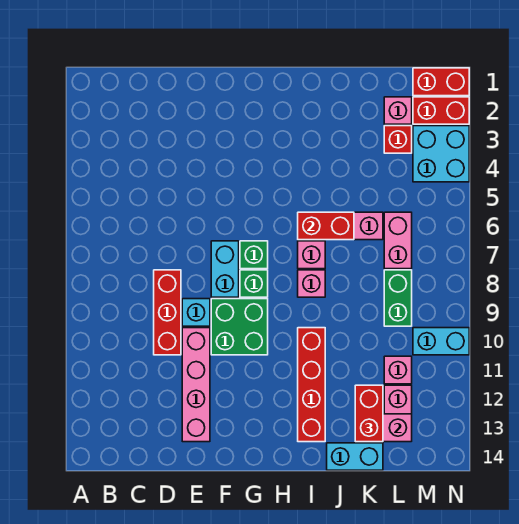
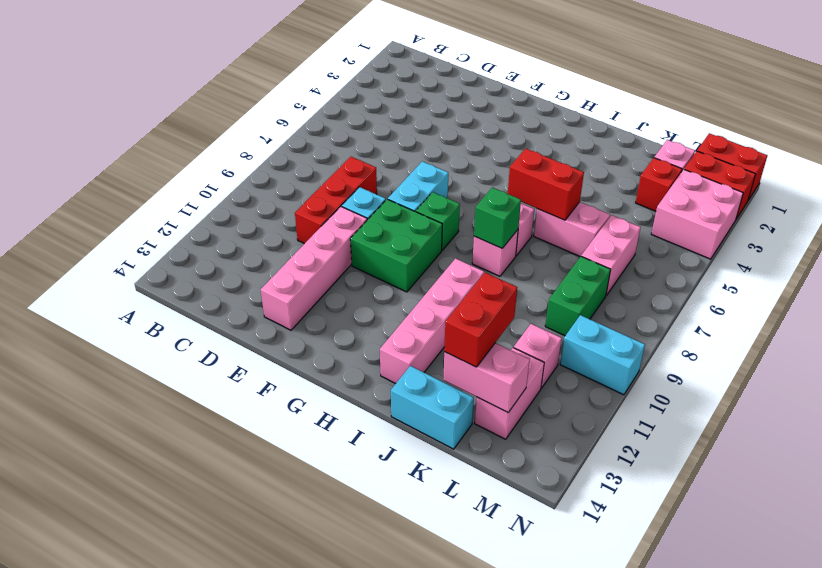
green 1x1 brick [240,241,268,269] -> green 1x1 brick moved to [474,187,521,248]
red 1x4 brick [298,328,325,442] -> pink 1x4 brick [380,258,484,384]
cyan 2x2 brick [413,126,469,182] -> pink 2x2 brick [651,170,743,259]

